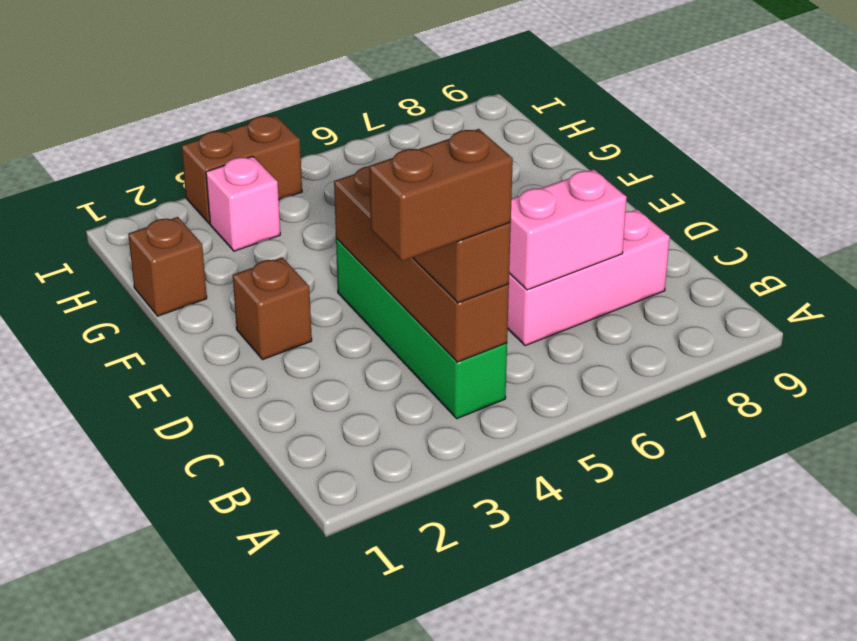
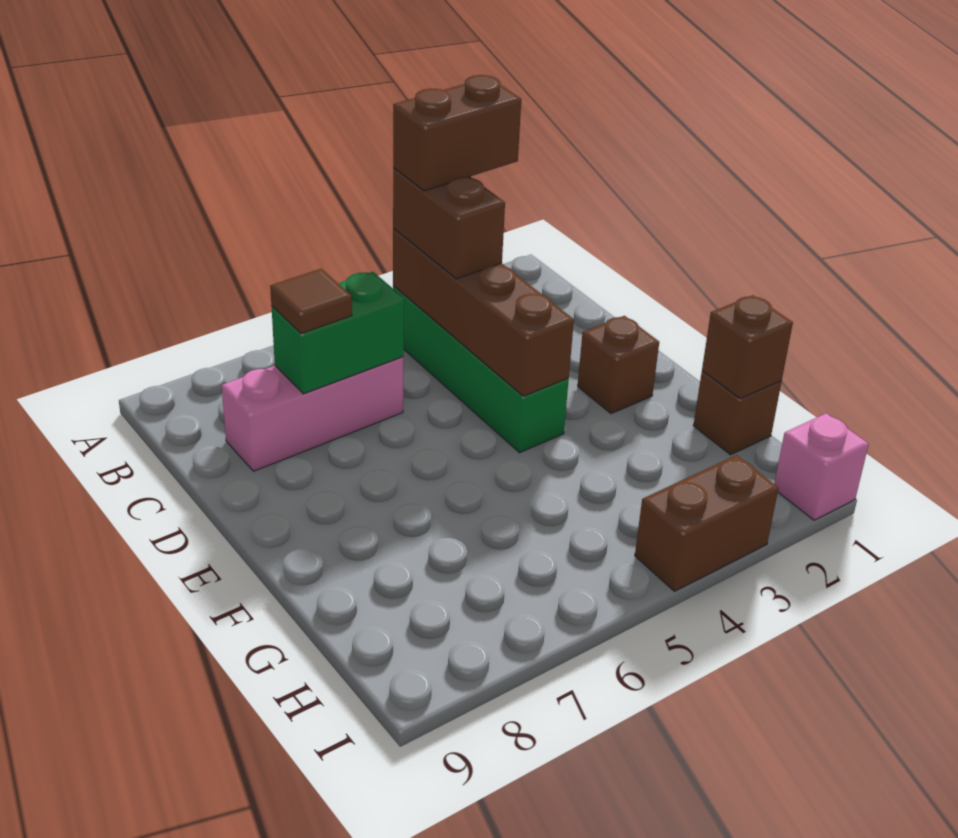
pink 1x2 brick [509,170,627,290] -> green 1x2 brick [271,272,404,394]
none -> brown 1x1 tile [270,269,352,334]
none -> brown 1x1 brick [702,295,793,399]
pink 1x1 brick [206,156,280,251] -> pink 1x1 brick moved to [774,413,869,520]

